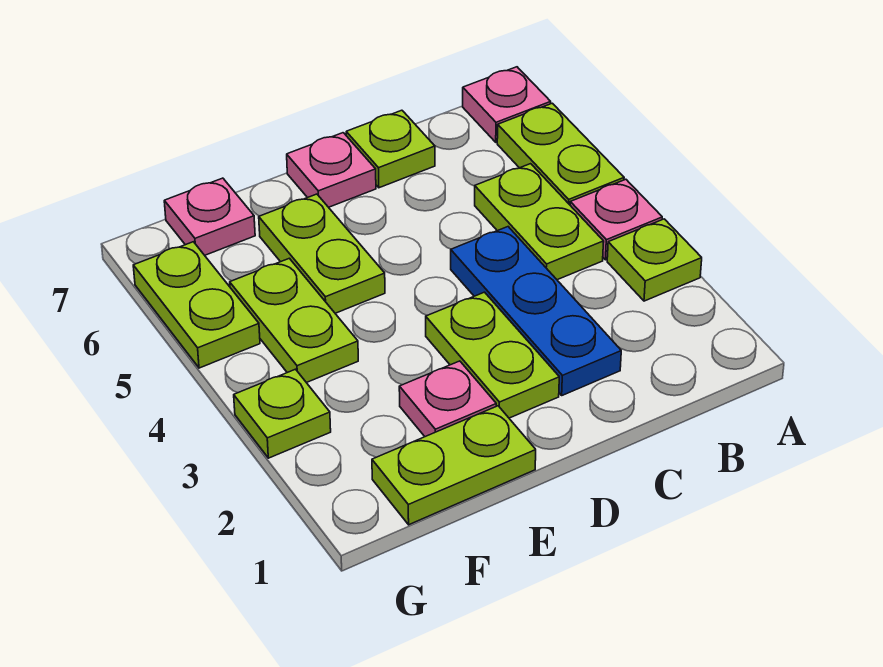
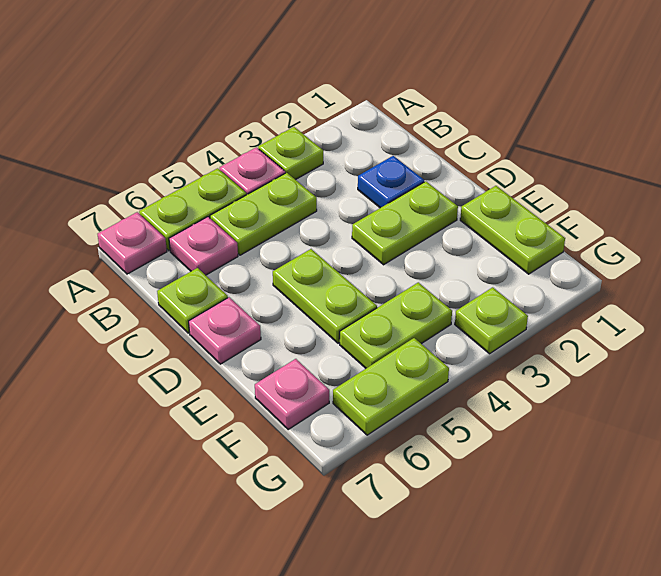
blue 1x3 plate [451,227,621,395] -> blue 1x1 plate [358,156,424,208]
pink 1x1 plate [399,361,496,437] -> pink 1x1 plate moved to [169,217,238,275]
lime 1x2 plate [259,194,385,313] -> lime 1x2 plate turned to [273,249,377,343]

